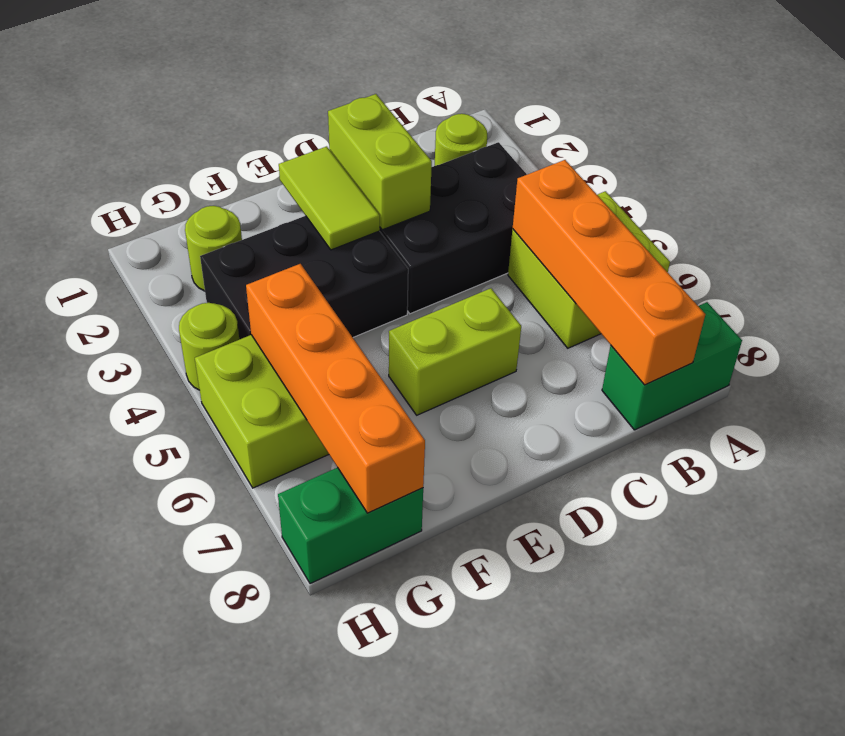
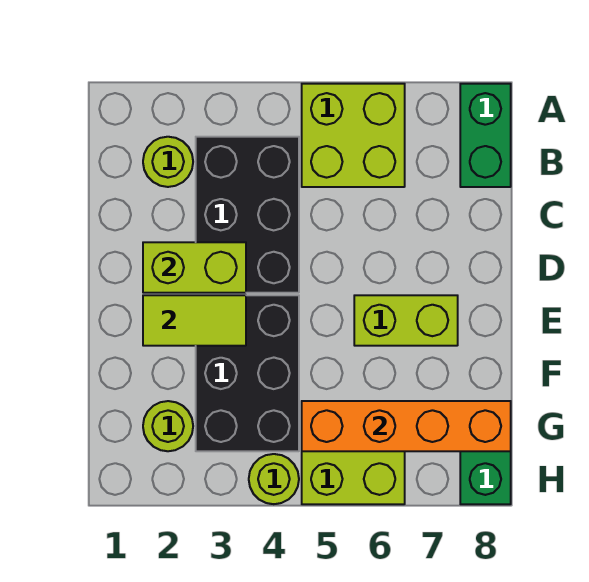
orange 1x4 brick [513,160,705,385] -> none
lime 1x2 brick [389,288,521,415] -> lime 1x2 brick turned to [354,295,458,346]

